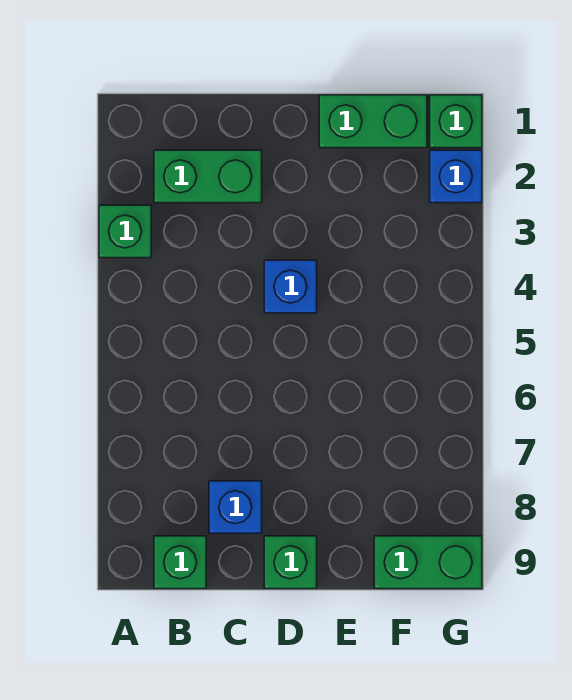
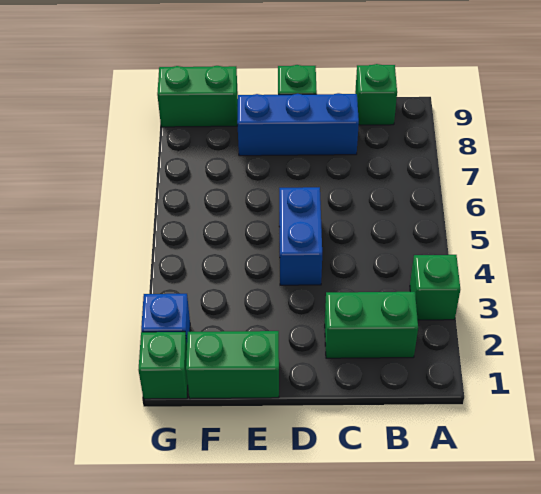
blue 1x1 brick [209,481,262,533] -> blue 1x3 brick [237,93,359,156]
blue 1x1 brick [264,260,317,313] -> blue 1x2 brick [279,187,322,285]

